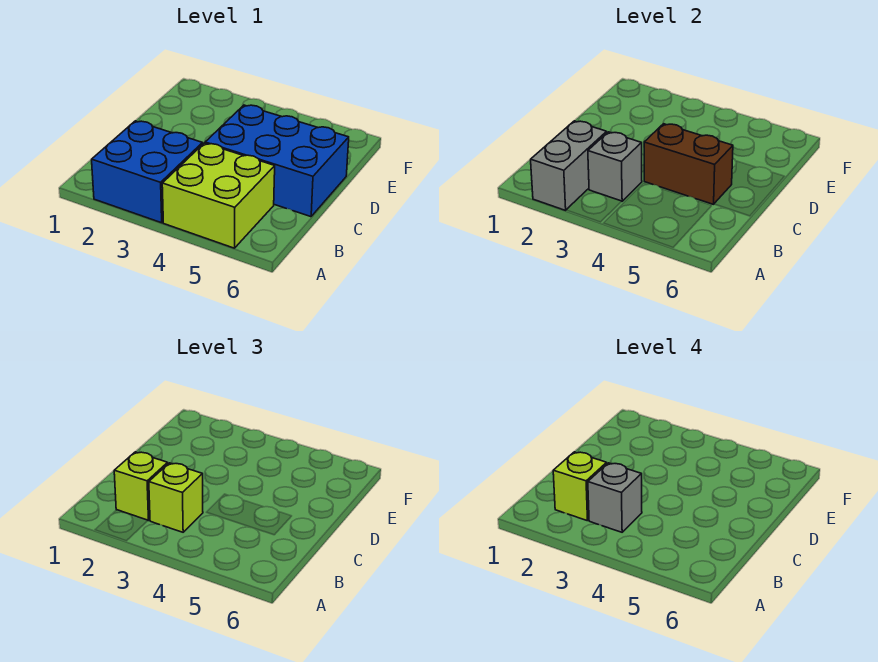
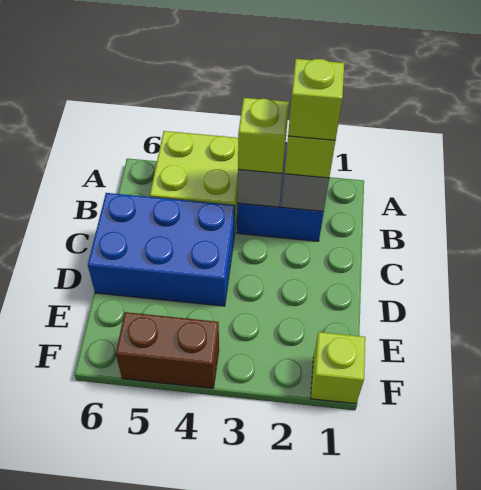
grey 1x1 brick [588,463,642,532] -> none
brown 1x2 brick [644,124,733,204] -> brown 1x2 brick moved to [116,312,219,388]
none -> lime 1x1 brick [311,332,365,404]

